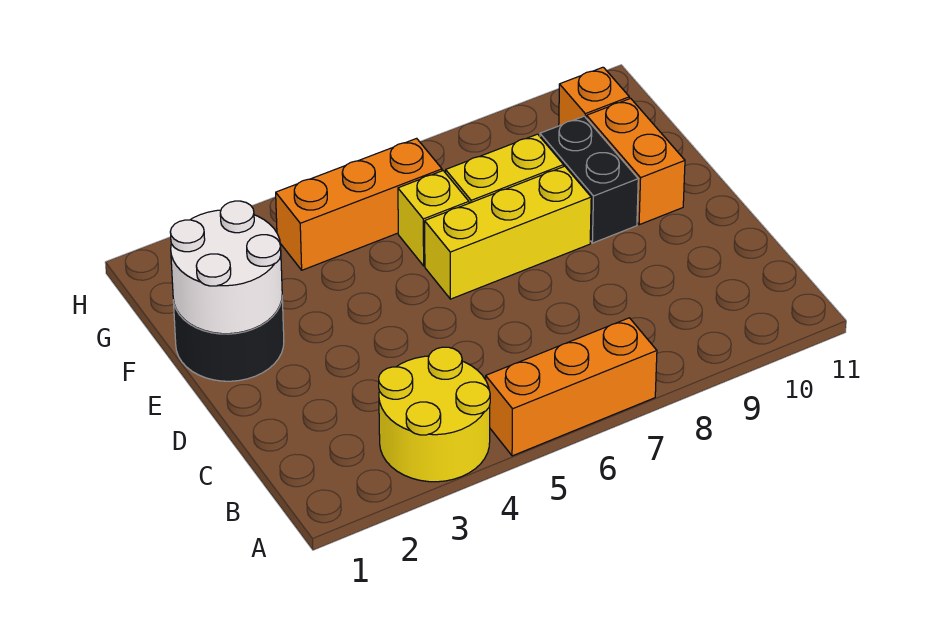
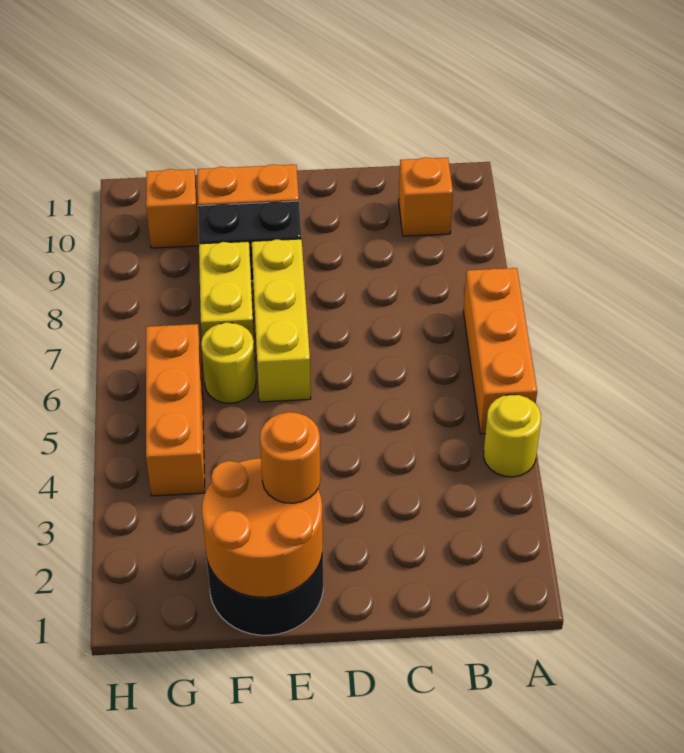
yellow 2x2 round brick [379,347,490,482] -> yellow 1x1 round brick [484,394,541,477]
none -> orange 1x1 brick [399,157,453,236]
white 2x2 round brick [170,201,282,334] -> orange 2x2 round brick [202,458,323,597]
none -> orange 1x1 round brick [260,412,320,503]
yellow 1x1 brick [398,171,469,266] -> yellow 1x1 round brick [201,323,256,403]

